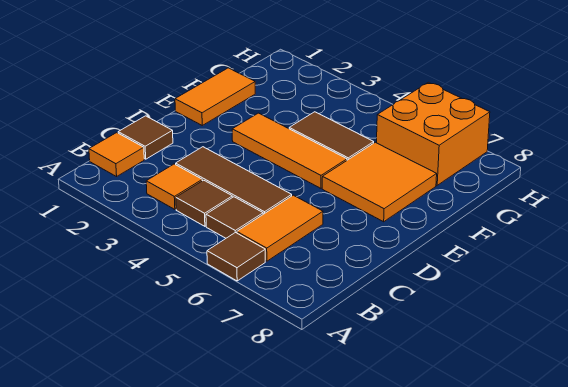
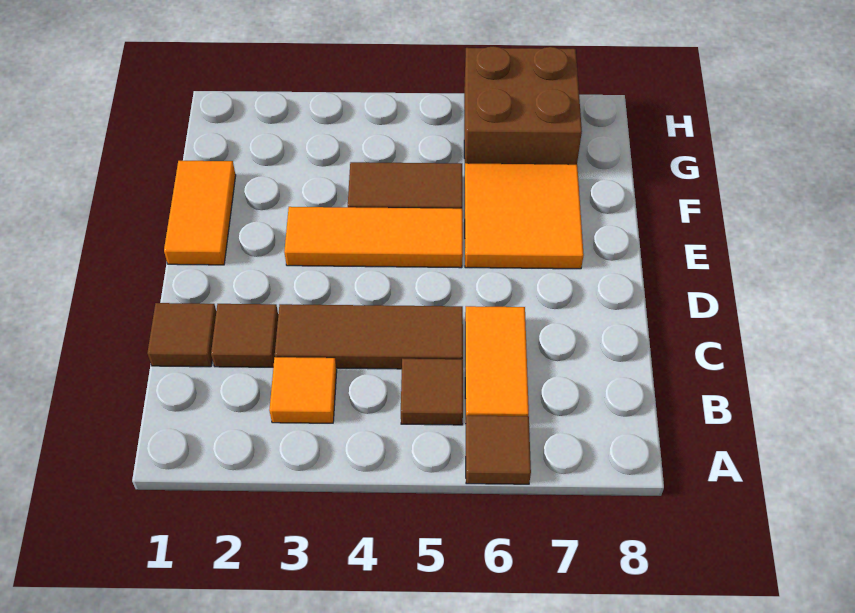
orange 1x1 tile [89,133,144,177] -> none
brown 1x1 tile [176,180,232,226] -> brown 1x1 tile moved to [211,304,278,367]
orange 2x2 brick [377,82,490,185] -> brown 2x2 brick [464,46,582,165]

